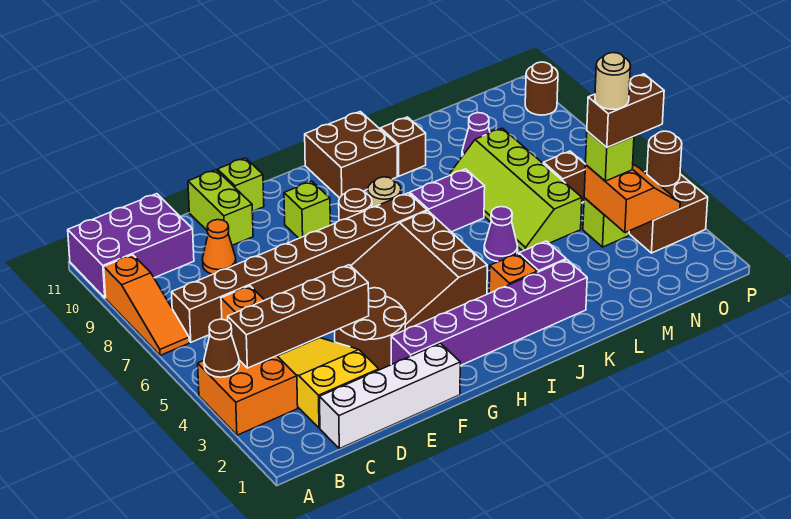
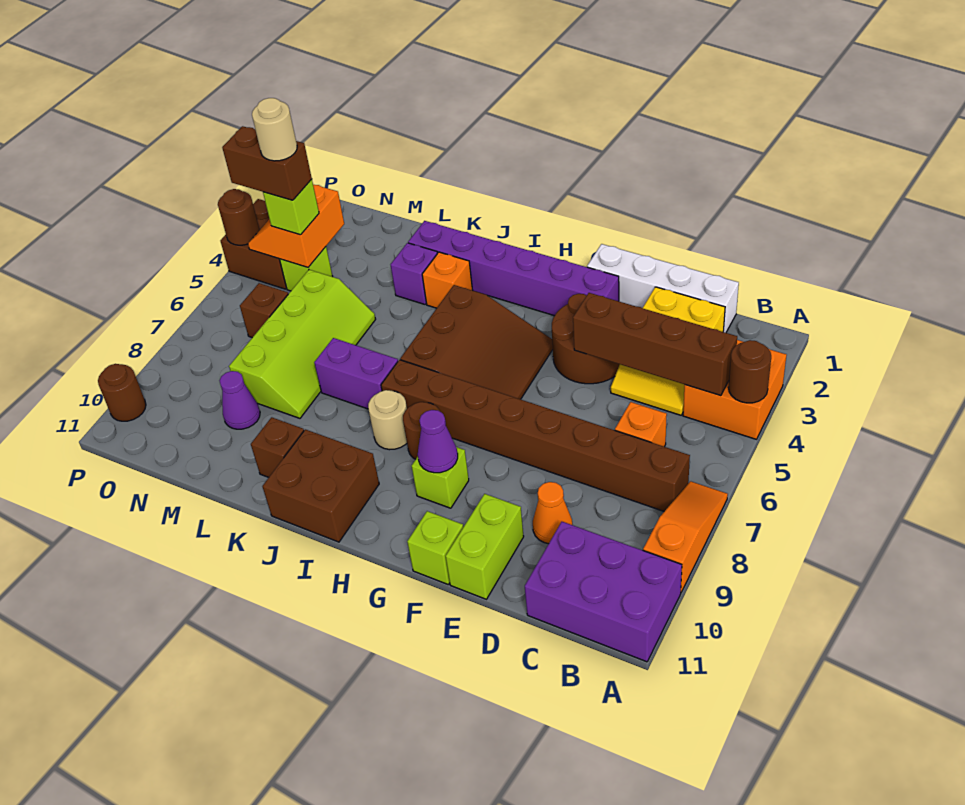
brown 1x1 cone [204,319,239,377] -> brown 1x1 round brick [728,340,771,403]
purple 1x1 cone [484,207,518,262] -> purple 1x1 cone moved to [418,410,458,473]

